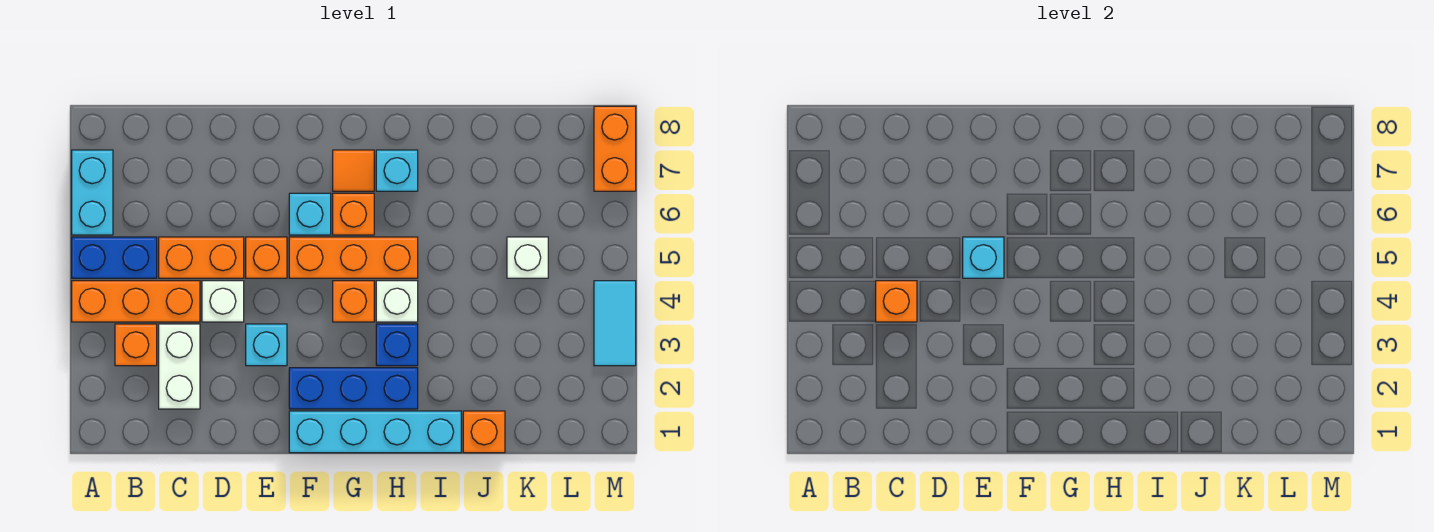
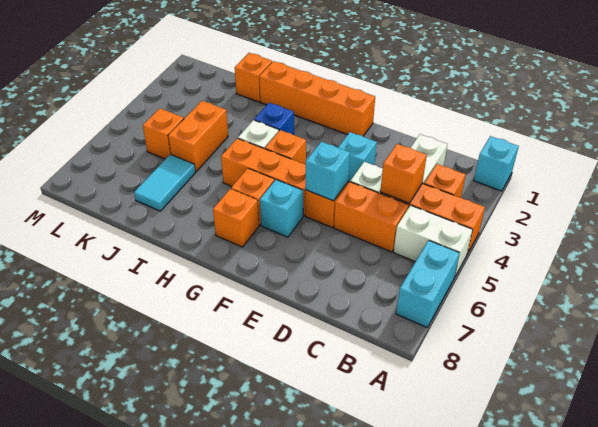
blue 1x2 brick [72,237,157,278] -> white 1x2 brick [394,205,473,276]
cyan 1x4 brick [289,411,461,453] -> orange 1x4 brick [259,61,375,136]
blue 1x3 brick [289,368,418,409] -> none
orange 1x1 tile [333,150,374,191] -> orange 1x1 brick [213,189,259,247]
cyan 1x1 brick [376,150,418,191] -> cyan 1x1 brick moved to [474,136,519,191]
white 1x1 brick [507,237,548,278] -> orange 1x1 brick [143,108,184,159]
cyan 1x2 tile [594,281,636,366] -> cyan 1x2 tile moved to [134,155,195,211]
orange 1x2 brick [594,106,636,191] -> orange 1x2 brick moved to [168,101,228,172]

